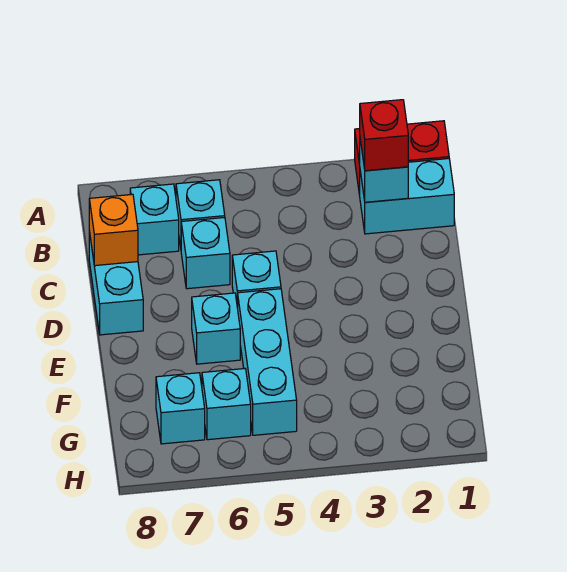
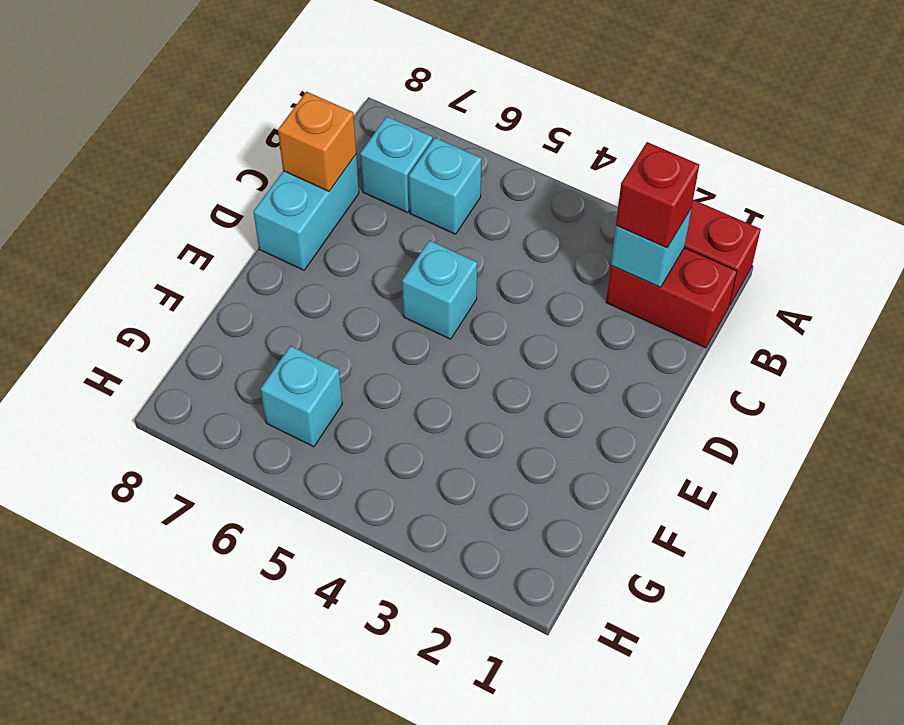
cyan 1x2 brick [360,159,454,234] -> red 1x2 brick [606,248,737,348]
cyan 1x1 brick [181,218,230,289] -> none
cyan 1x3 brick [238,289,297,435] -> none
cyan 1x1 brick [192,293,240,364] -> none
cyan 1x1 brick [156,373,205,444] -> none

